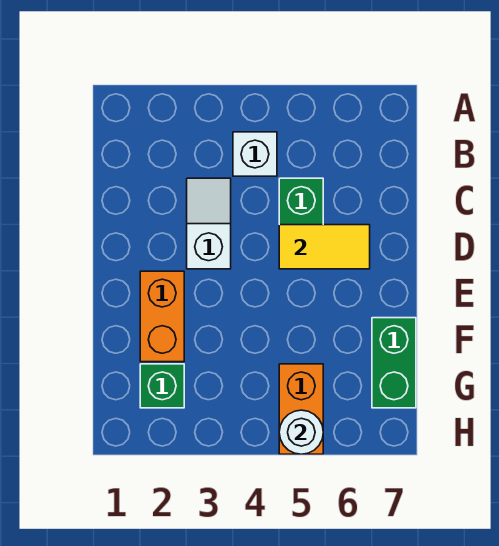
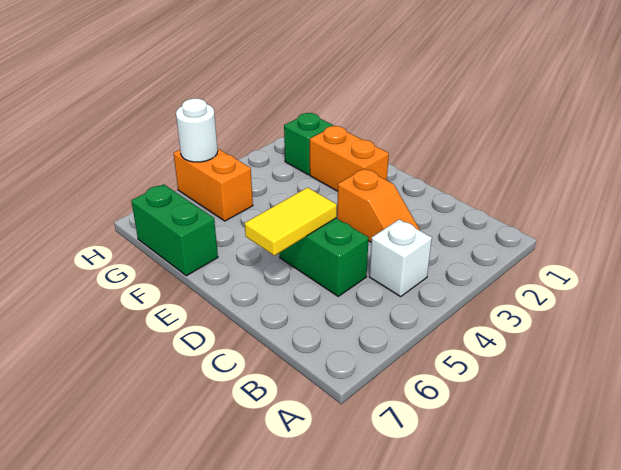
white 1x2 slope [187,178,231,269] -> orange 1x2 slope [337,169,420,242]

